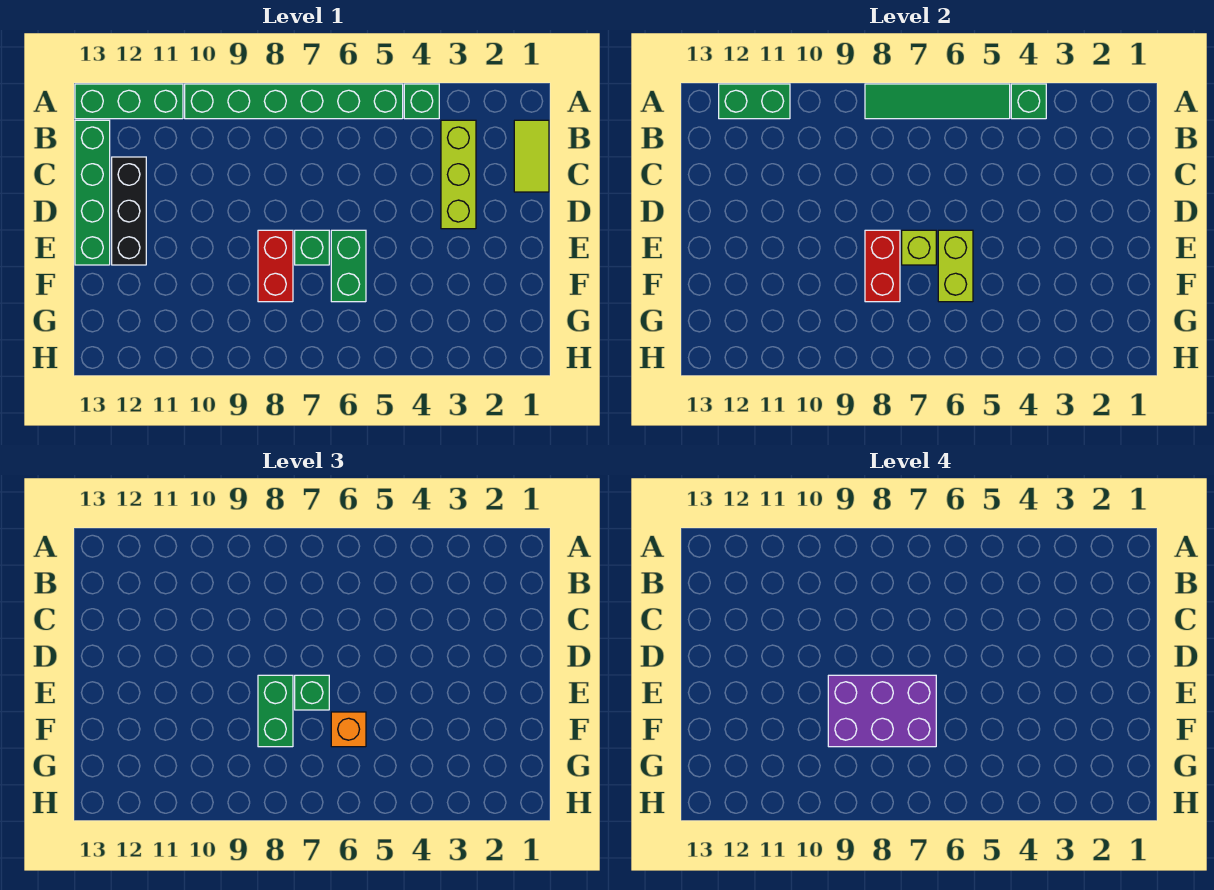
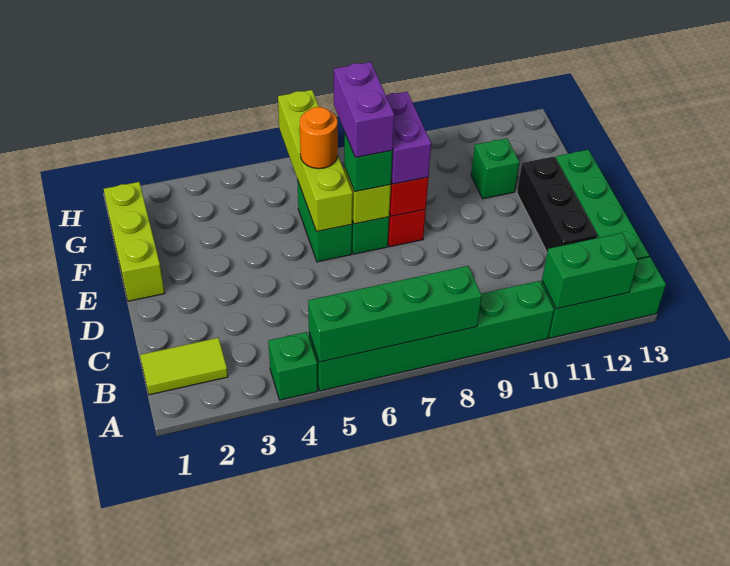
green 1x1 brick [1011,84,1046,119] -> green 1x1 brick moved to [471,138,520,199]
green 1x4 tile [865,84,1010,119] -> green 1x4 brick [308,266,482,362]
lime 1x2 tile [514,120,549,192] -> lime 1x2 tile turned to [140,338,228,395]
lime 1x3 brick [441,120,476,229] -> lime 1x3 brick moved to [104,182,165,301]
lime 1x2 brick [938,230,973,302] -> lime 1x4 brick [278,90,353,232]
purple 2x3 brick [828,675,936,747] -> purple 1x2 brick [334,62,394,157]
green 1x2 brick [258,675,293,747] -> purple 1x2 brick [386,92,431,184]
orange 1x1 brick [331,712,366,747] -> orange 1x1 round brick [300,107,338,169]

